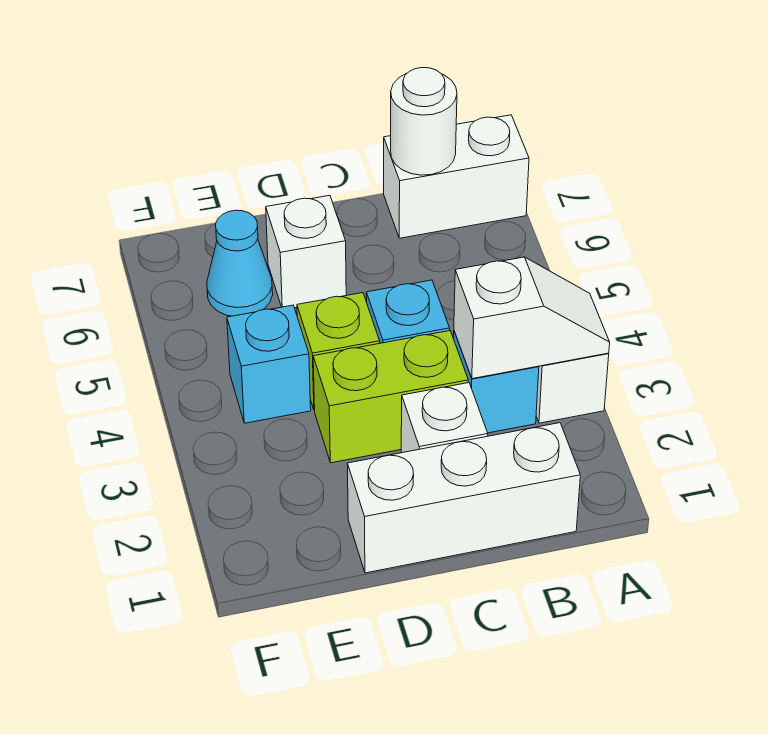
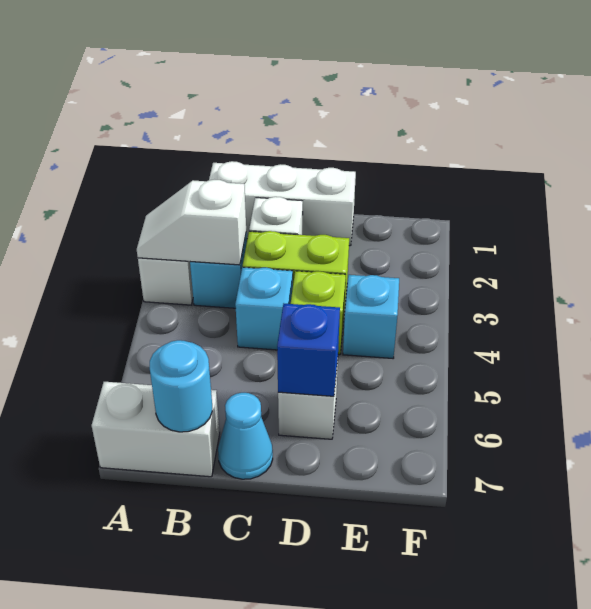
white 1x1 round brick [391,68,457,175] -> cyan 1x1 round brick [150,340,212,432]
none -> blue 1x1 brick [277,304,340,396]
cyan 1x1 cone [207,210,273,316] -> cyan 1x1 cone moved to [218,393,273,479]

